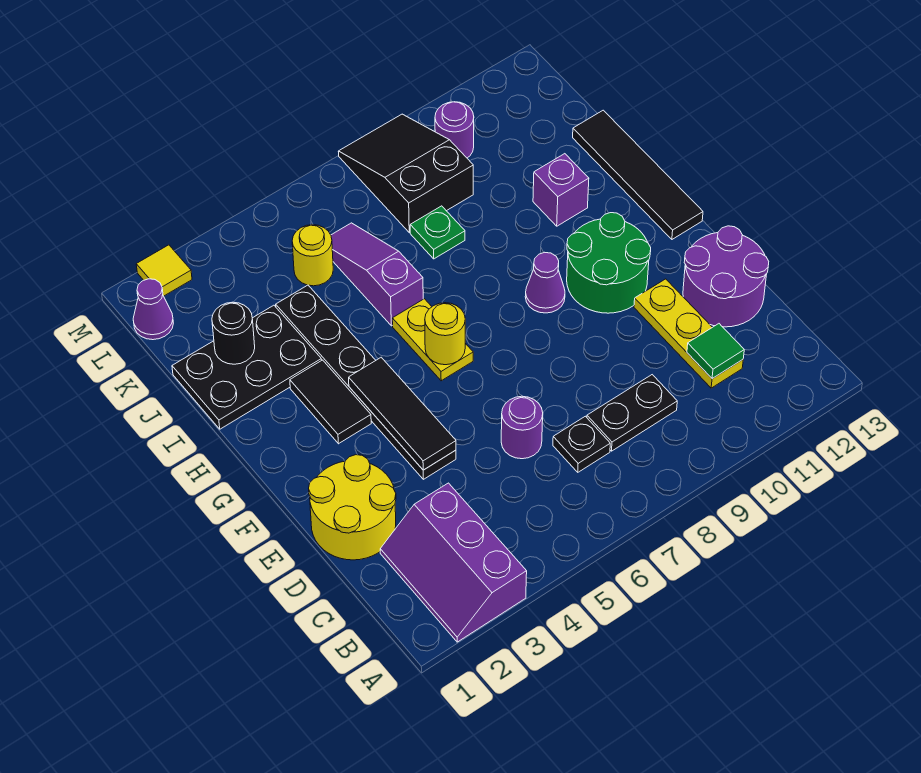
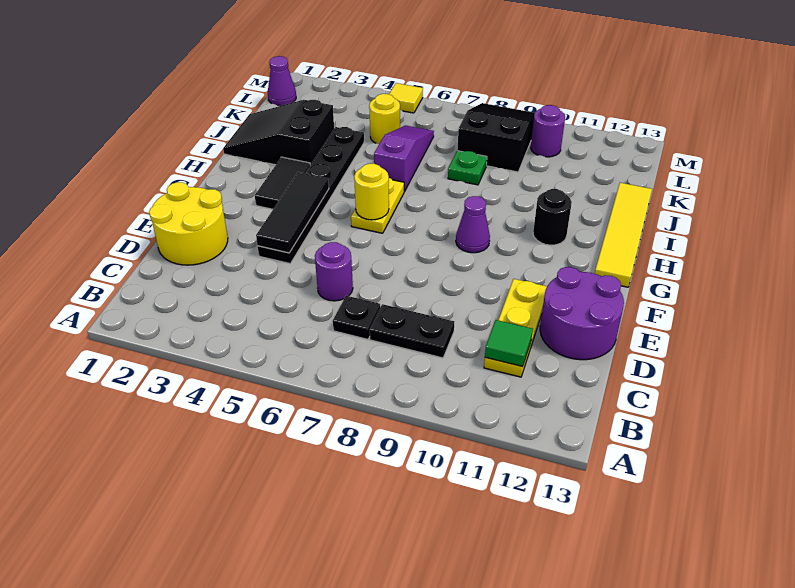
purple 2x3 slope [380,483,527,642] -> none
green 2x2 round brick [567,213,651,313] -> none
black 1x4 tile [573,110,703,239] -> yellow 1x4 tile [595,183,652,287]
black 2x3 plate [172,305,322,429] -> black 2x3 slope [223,100,334,165]
purple 1x1 brick [533,154,589,226] -> none
black 1x1 round brick [212,302,255,364] -> black 1x1 round brick moved to [533,189,572,245]
yellow 1x1 tile [136,245,192,296] -> yellow 1x1 tile moved to [389,83,423,113]

